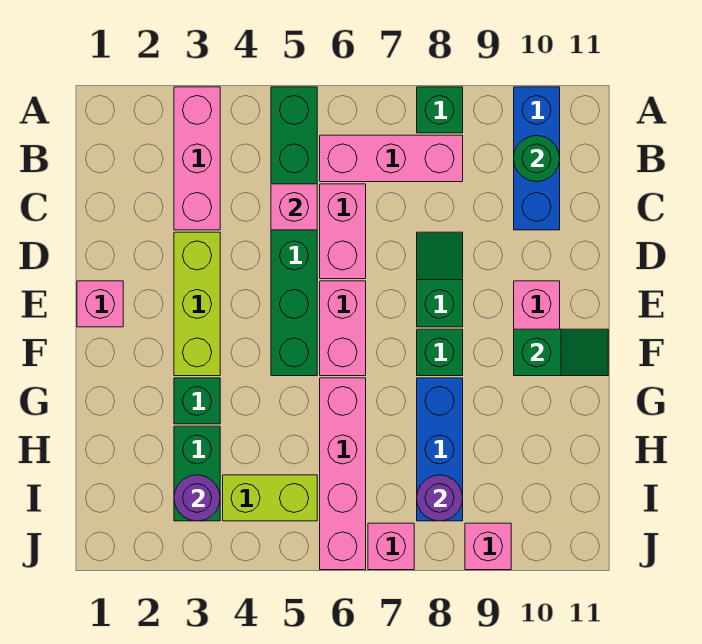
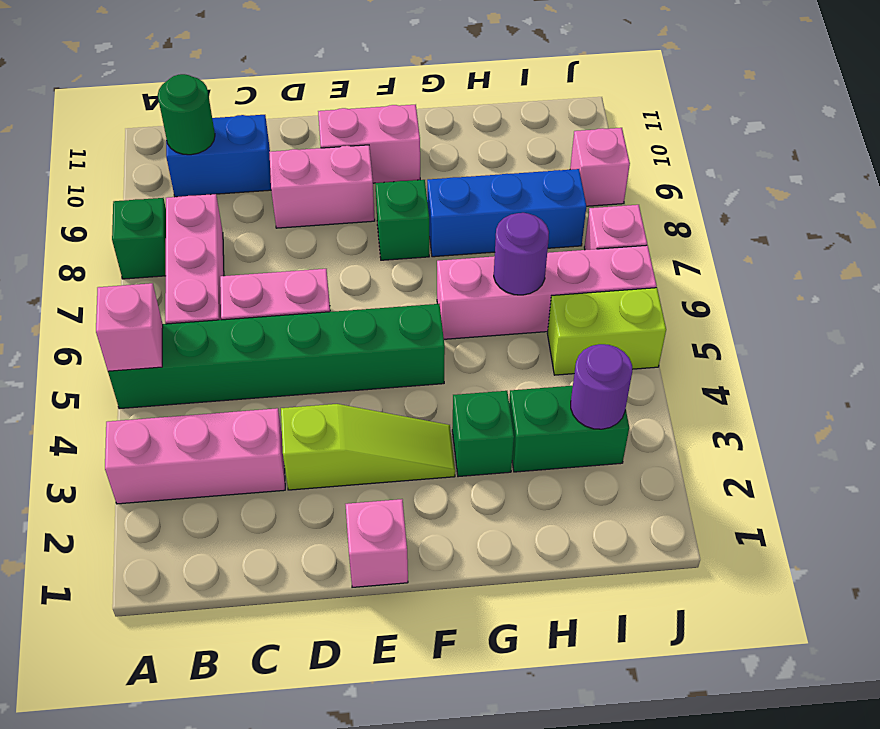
blue 1x3 brick [514,87,560,230] -> blue 1x2 brick [166,115,271,197]
pink 1x1 brick [271,184,317,230] -> pink 1x1 brick moved to [96,283,163,371]
lime 1x3 brick [174,232,220,376] -> lime 1x3 slope [281,404,455,490]
green 1x2 slope [417,232,463,327] -> none
pink 1x2 brick [320,281,366,376] -> pink 1x2 brick moved to [269,145,375,228]
green 1x2 slope [514,329,608,376] -> none
lime 1x2 brick [223,475,317,521] -> lime 1x2 brick turned to [547,288,666,375]
purple 1x1 round brick [417,475,463,521] -> purple 1x1 round brick moved to [494,213,549,295]

